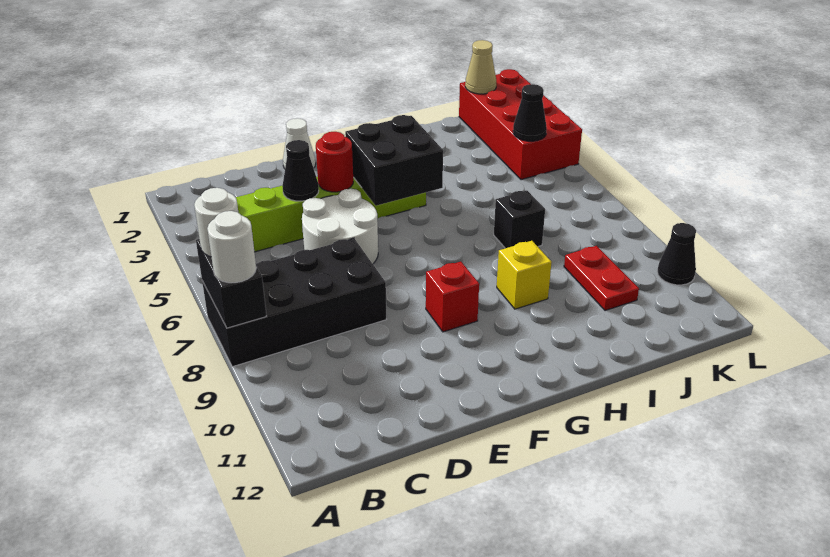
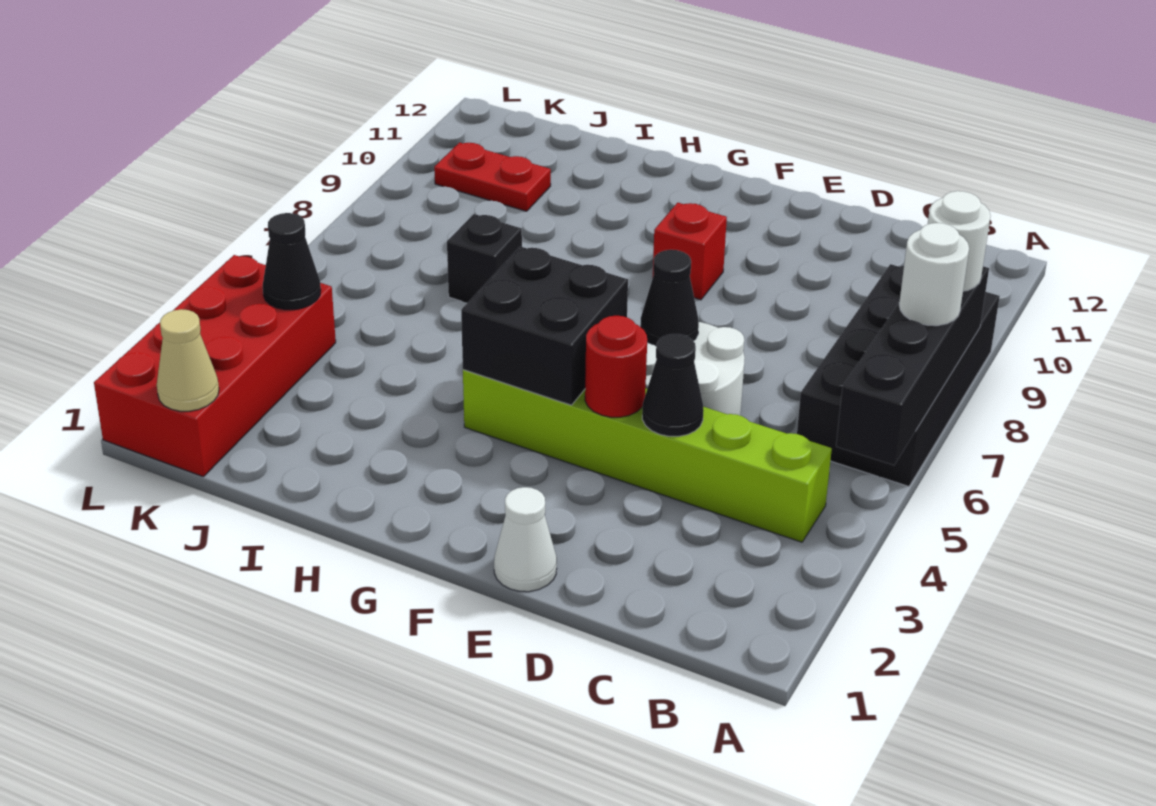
black 2x4 brick [202,238,386,367] -> black 2x4 brick turned to [797,264,1000,487]
black 1x2 brick [196,239,266,328] -> black 1x4 brick [836,266,989,465]
yellow 1x1 brick [497,241,552,309] -> none
red 1x2 plate [564,246,639,311] -> red 1x2 plate turned to [434,143,551,211]
black 1x1 cone [657,223,696,285] -> black 1x1 cone moved to [640,250,699,346]

